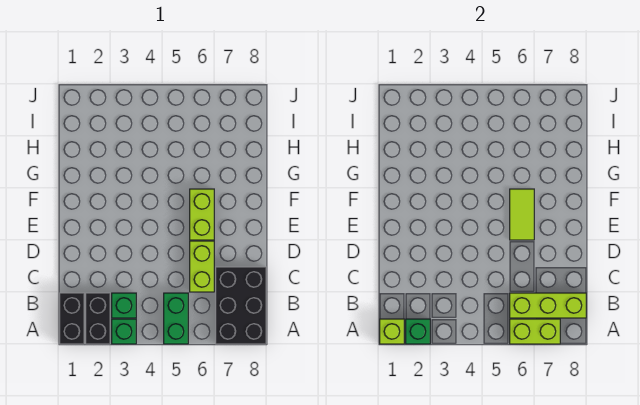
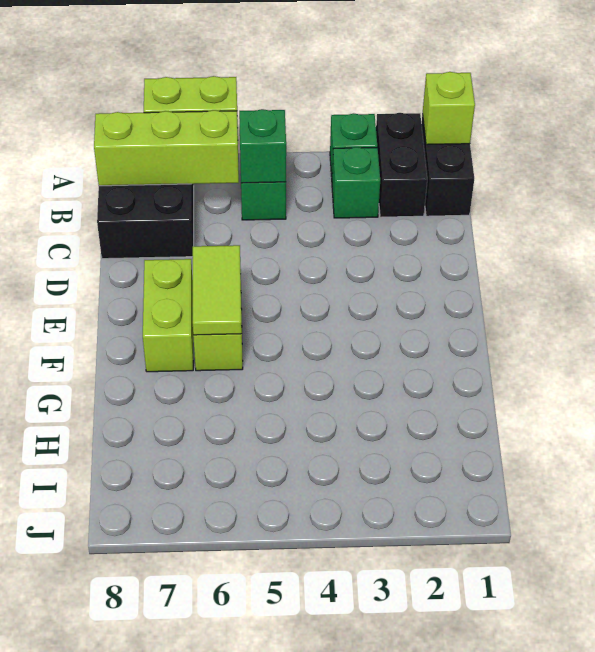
green 1x1 brick [406,319,430,344] -> green 1x1 brick moved to [239,109,286,183]
lime 1x2 brick [190,241,214,292] -> lime 1x2 brick moved to [143,259,193,372]

